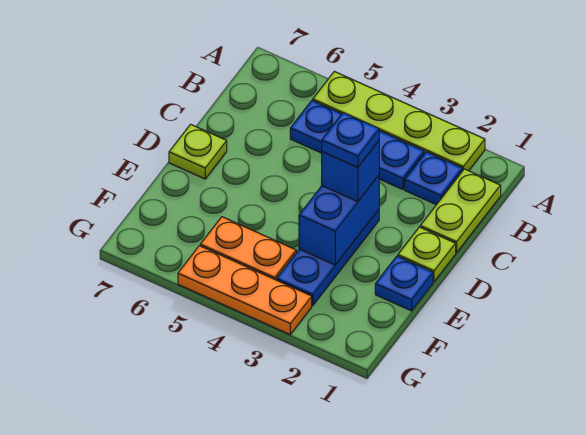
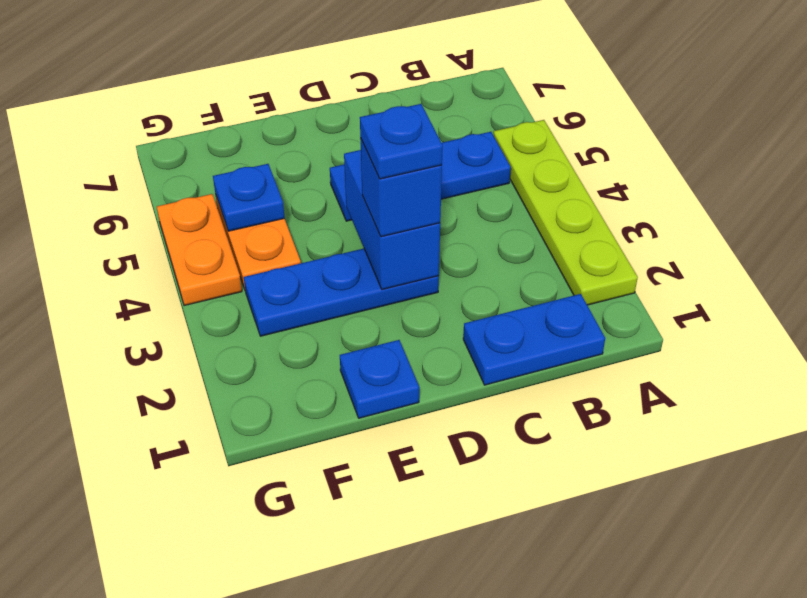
lime 1x2 plate [420,169,501,253] -> blue 1x2 plate [463,294,605,385]
blue 1x1 plate [405,152,462,205] -> blue 1x1 plate moved to [213,164,285,231]
blue 1x3 plate [290,101,424,190] -> blue 1x3 plate turned to [330,132,511,221]
lime 1x1 plate [398,227,456,282] -> none
blue 1x2 brick [299,175,379,265] -> blue 1x2 brick turned to [344,150,440,289]
lime 1x1 plate [169,124,227,179] -> none
orange 1x3 plate [178,246,312,334] -> orange 1x2 plate [157,194,242,306]

